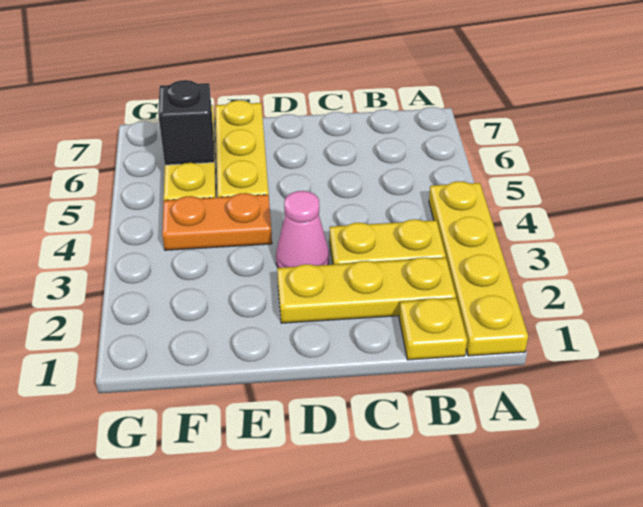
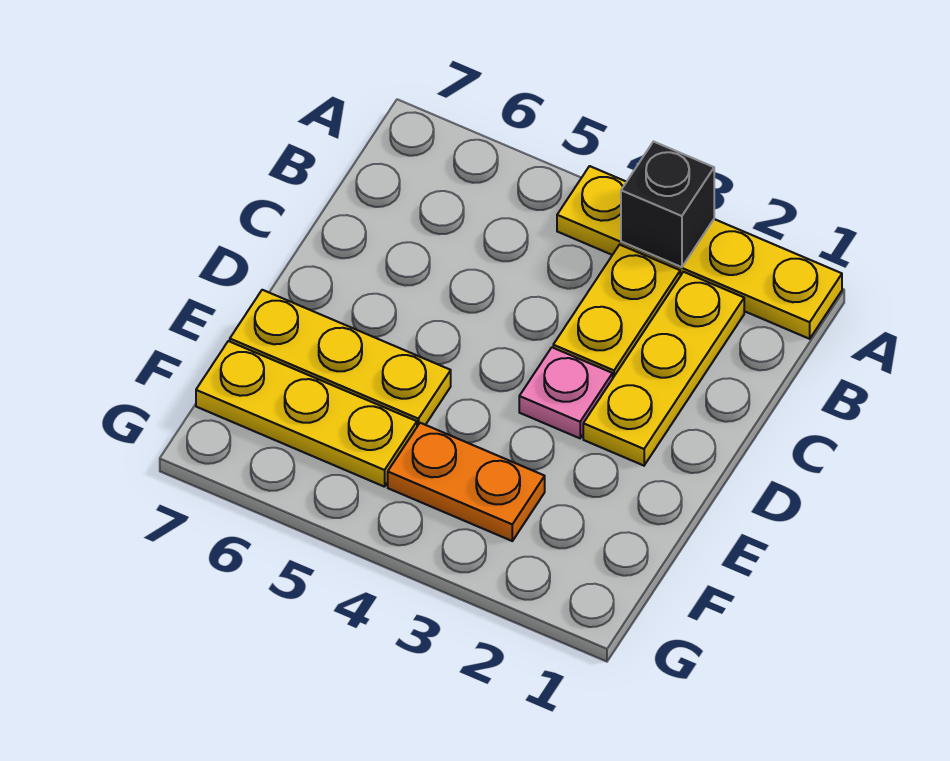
yellow 1x1 plate [399,298,467,360] -> none
pink 1x1 cone [276,191,329,268] -> pink 1x1 plate [519,347,613,438]
orange 1x2 plate [162,193,272,250] -> orange 1x2 plate turned to [388,423,545,541]
black 1x1 brick [158,80,214,165] -> black 1x1 brick moved to [621,142,714,267]

